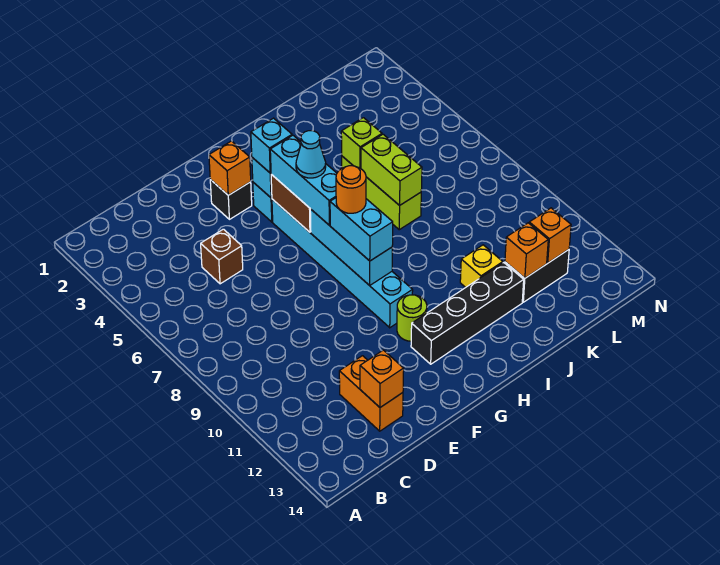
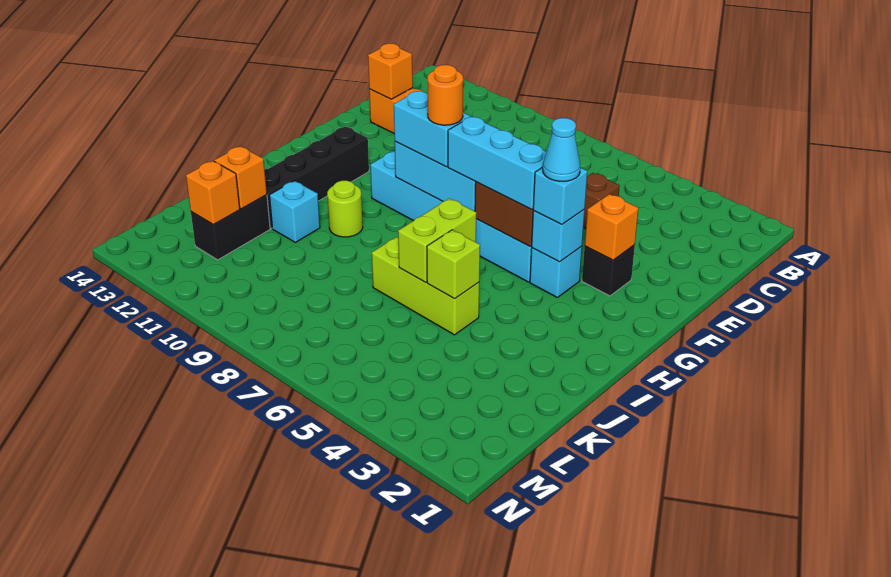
cyan 1x1 cone [296,131,326,178] -> cyan 1x1 cone moved to [543,118,580,181]
lime 1x1 round brick [397,295,427,341] -> lime 1x1 round brick moved to [327,181,363,237]
lime 1x2 brick [361,134,422,205] -> lime 1x2 brick turned to [398,198,476,282]
yellow 1x1 brick [460,245,503,287] -> cyan 1x1 brick [269,181,320,242]

